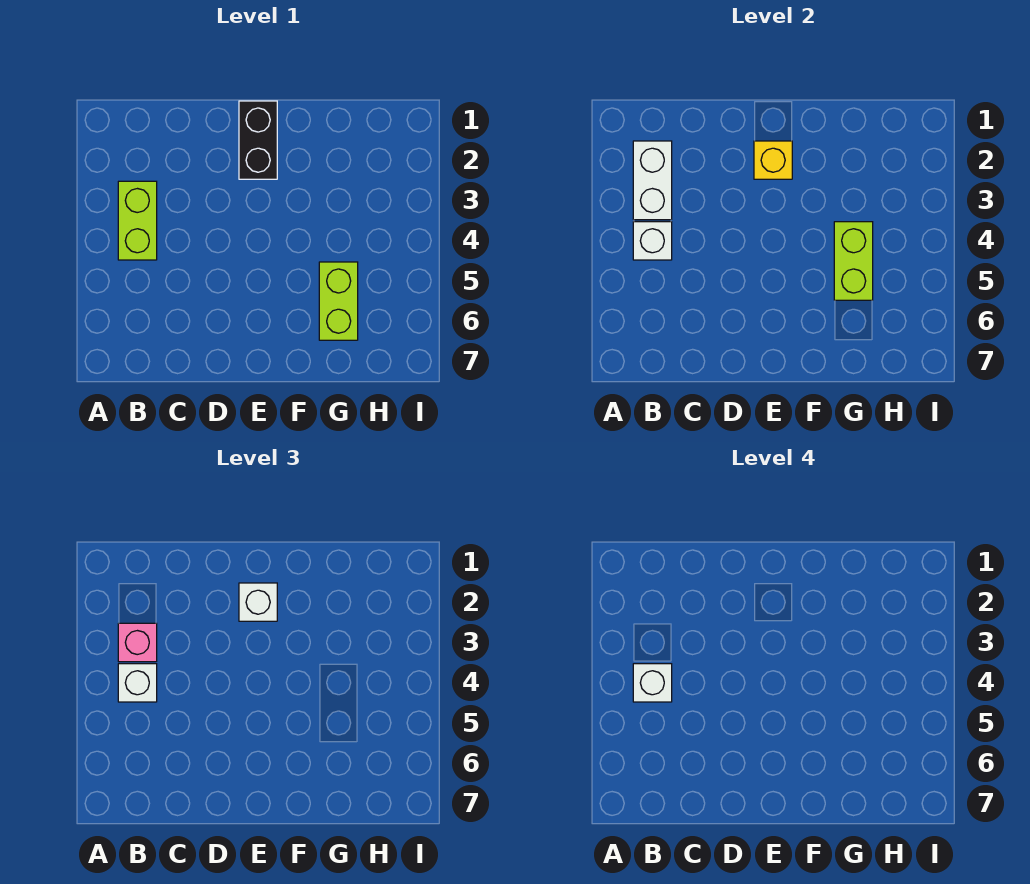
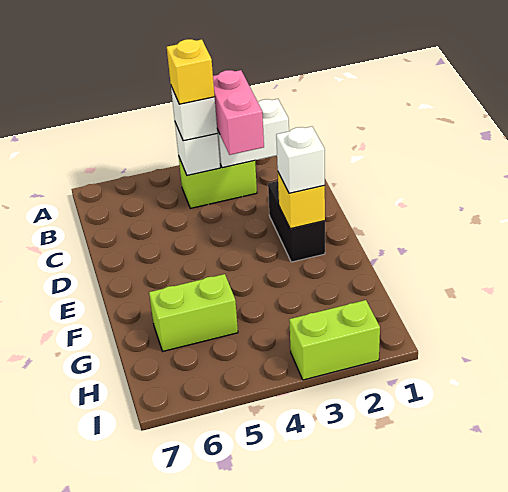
pink 1x1 brick [118,623,157,662] -> pink 1x2 brick [213,70,264,155]
white 1x1 brick [633,664,672,702] -> yellow 1x1 brick [167,39,215,104]
black 1x2 brick [239,101,277,179] -> black 1x2 brick turned to [268,181,325,262]
lime 1x2 brick [834,222,873,300] -> lime 1x2 brick moved to [289,300,380,380]

